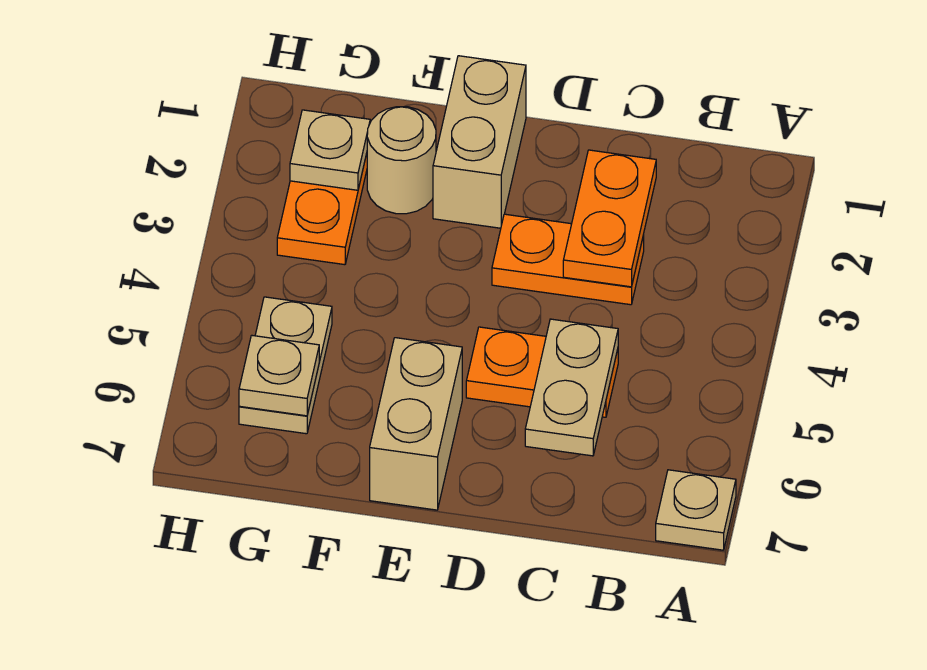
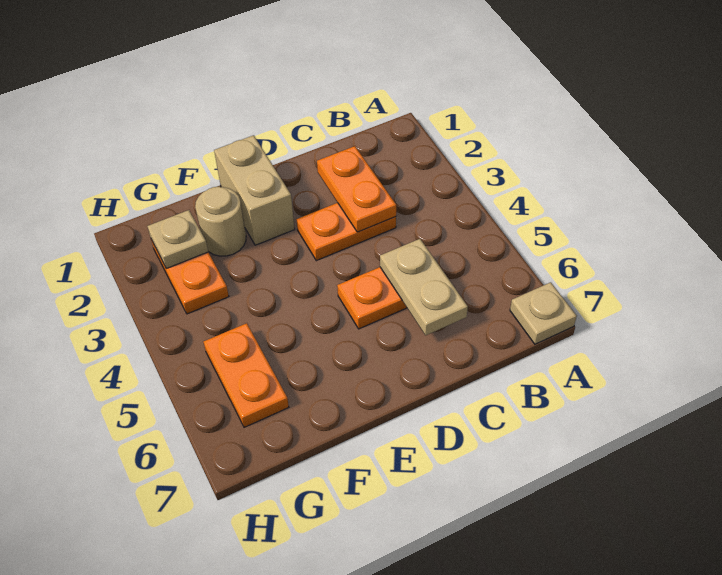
tan 1x2 brick [370,338,462,510] -> none
tan 1x2 plate [239,297,332,434] -> orange 1x2 plate [204,323,289,427]
tan 1x1 plate [239,335,319,416] -> none

